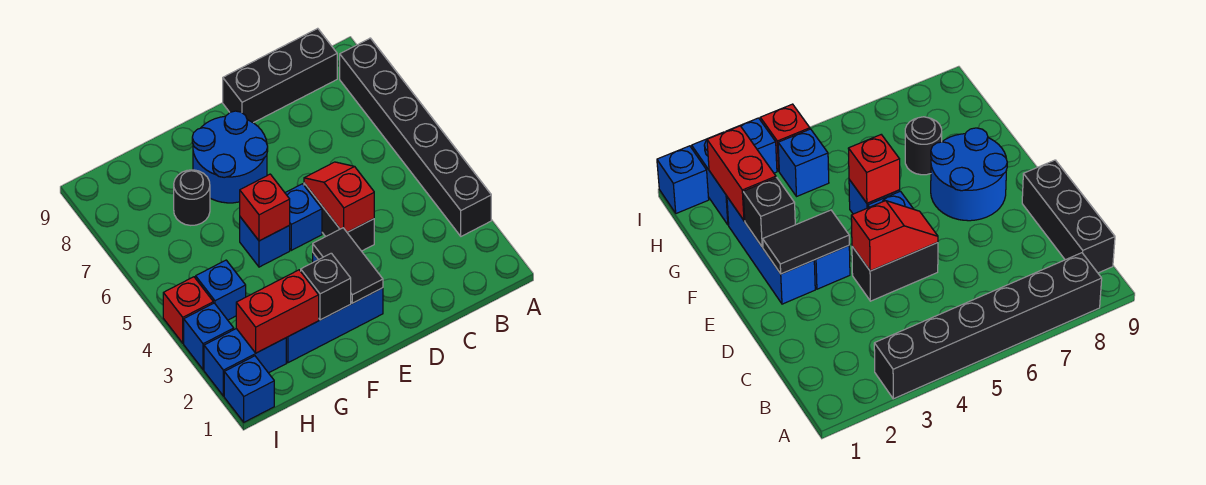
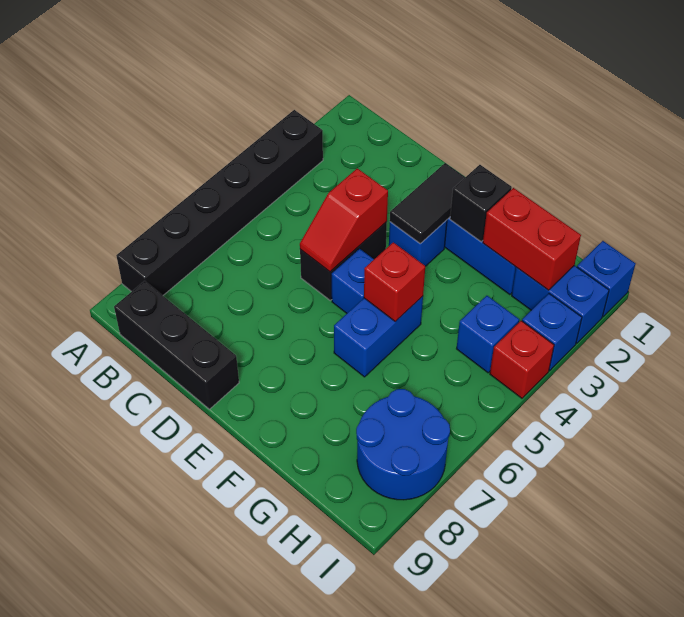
blue 2x2 round brick [192,111,268,203] -> blue 2x2 round brick moved to [356,389,450,500]
blue 1x1 brick [240,217,290,267] -> blue 1x2 brick [334,296,423,377]
black 1x1 round brick [174,170,210,225] -> none

